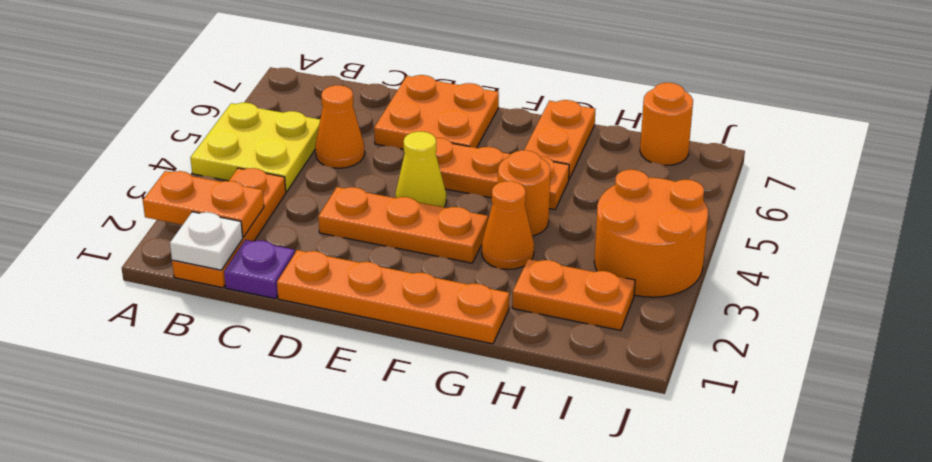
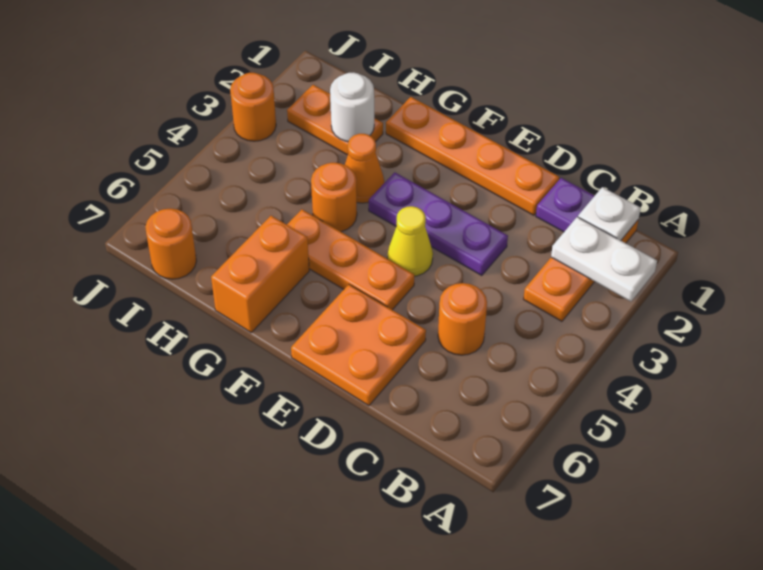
orange 1x2 plate [143,171,264,237] -> white 1x2 plate [551,217,657,301]
yellow 2x2 plate [190,103,320,192] -> none
orange 1x1 cone [315,85,365,168] -> orange 1x1 round brick [438,283,487,355]
orange 1x3 plate [318,187,488,263] -> purple 1x3 plate [369,172,508,275]
orange 1x2 plate [524,100,596,179] -> orange 1x2 brick [211,216,309,332]
none -> white 1x1 round brick [330,72,374,142]
orange 2x2 round brick [594,170,708,297] -> orange 1x1 round brick [230,73,276,141]

